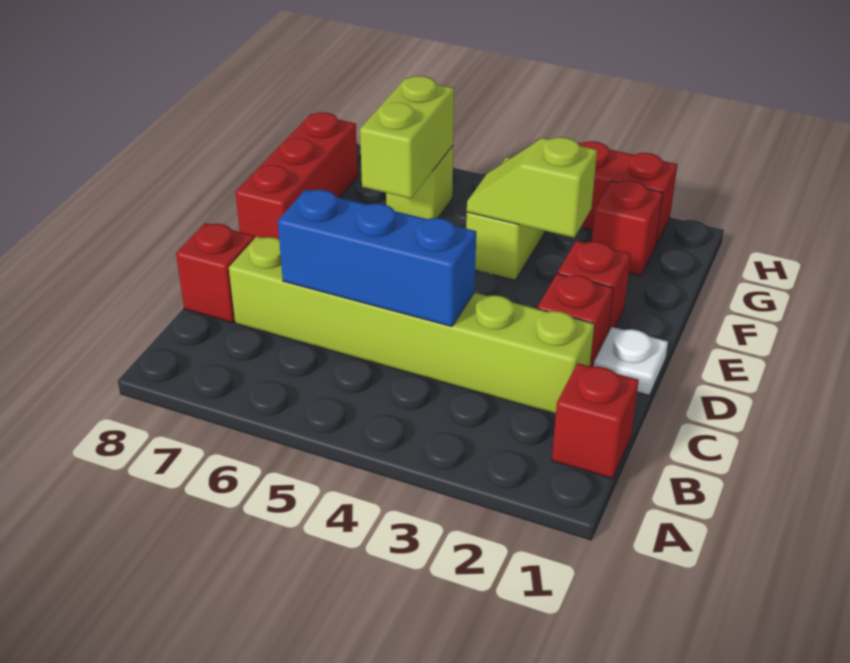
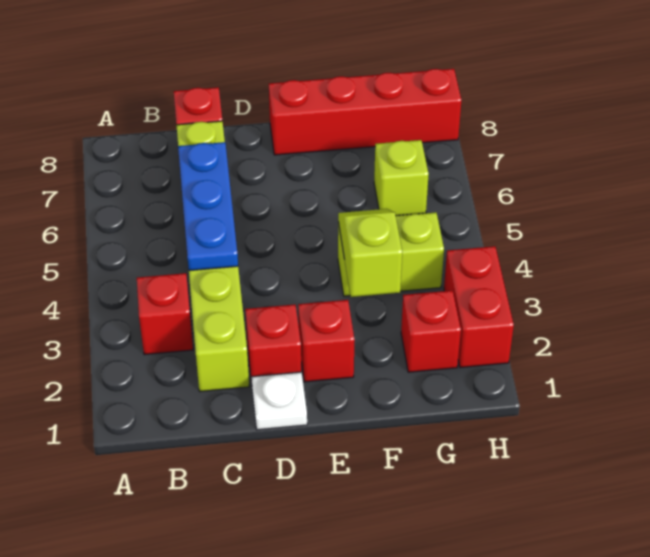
red 1x1 brick [552,363,639,479] -> red 1x1 brick moved to [137,273,193,355]
blue 1x3 brick [278,190,476,327] -> blue 1x3 plate [178,142,238,271]
red 1x3 brick [236,112,358,239] -> red 1x4 brick [269,69,462,155]
lime 1x2 brick [360,76,454,199] -> none

